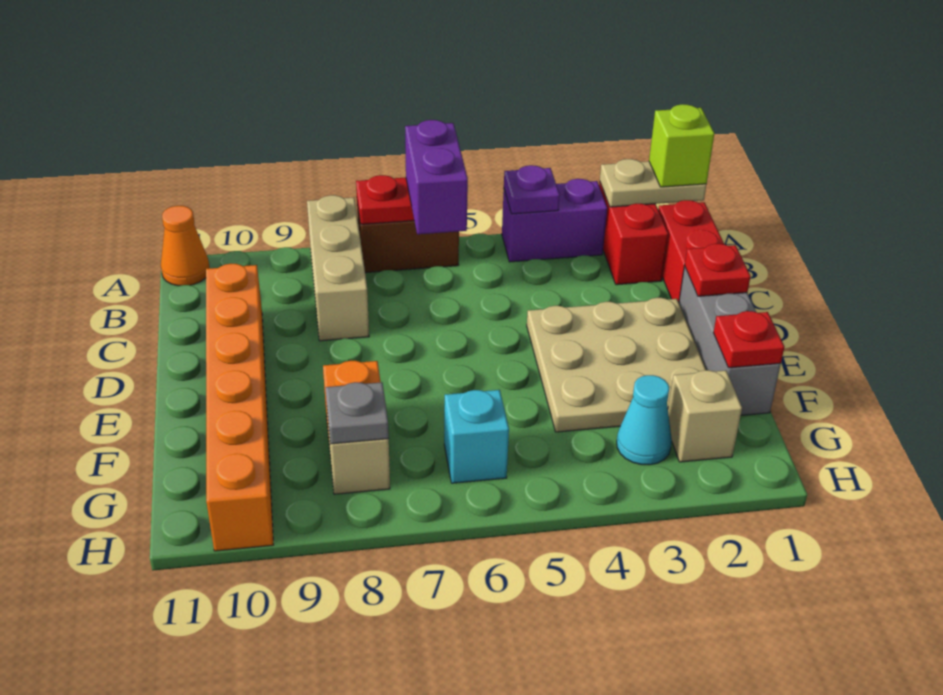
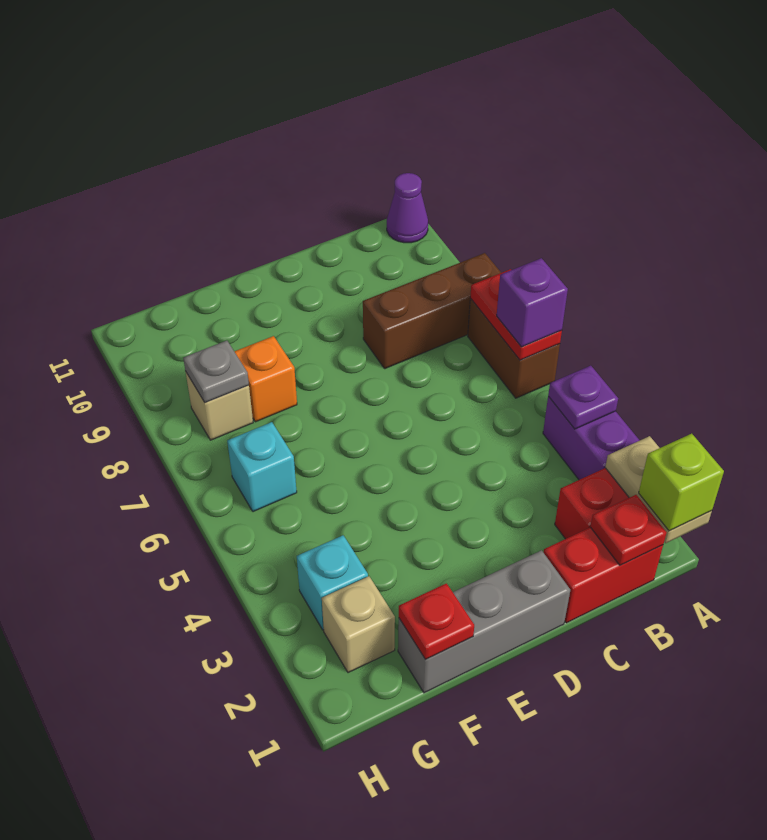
purple 1x2 brick [405,120,468,234] -> purple 1x1 brick [497,258,568,347]
tan 1x3 brick [307,195,369,341] -> brown 1x3 brick [363,253,501,369]
orange 1x1 cone [161,206,210,286] -> purple 1x1 cone [387,173,428,243]
orange 1x6 brick [206,264,274,551] -> none
red 1x1 plate [685,244,751,296] -> red 1x1 plate moved to [590,495,666,565]
tan 3x3 plate [527,298,706,432] -> none
cyan 1x1 cone [617,375,672,465] -> cyan 1x1 brick [297,535,368,630]

